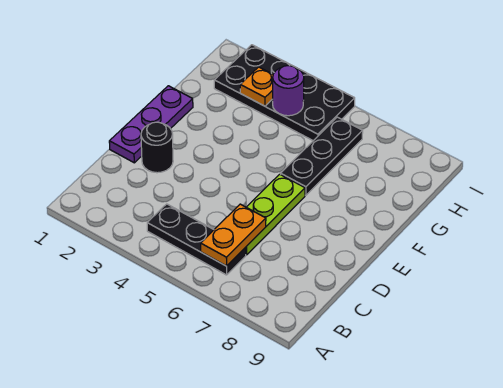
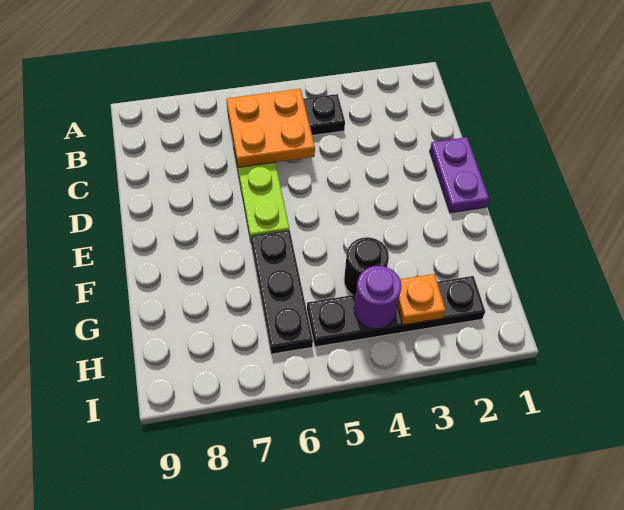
orange 1x2 plate [201,204,266,266] -> orange 2x2 plate [226,89,315,167]
purple 1x3 plate [109,86,193,163] -> purple 1x2 plate [430,137,489,213]
black 1x1 round brick [141,122,173,173] -> black 1x1 round brick moved to [344,237,389,295]
black 2x4 plate [214,45,355,141] -> black 1x4 plate [307,276,485,347]

